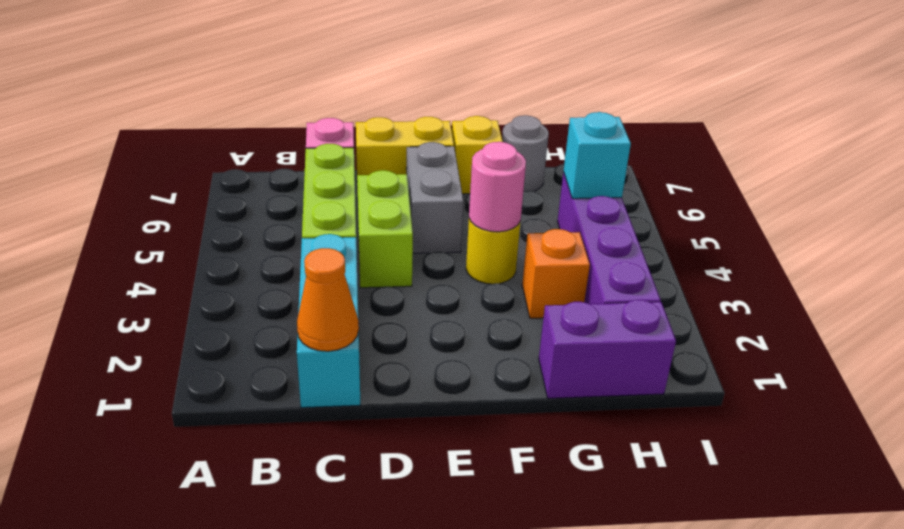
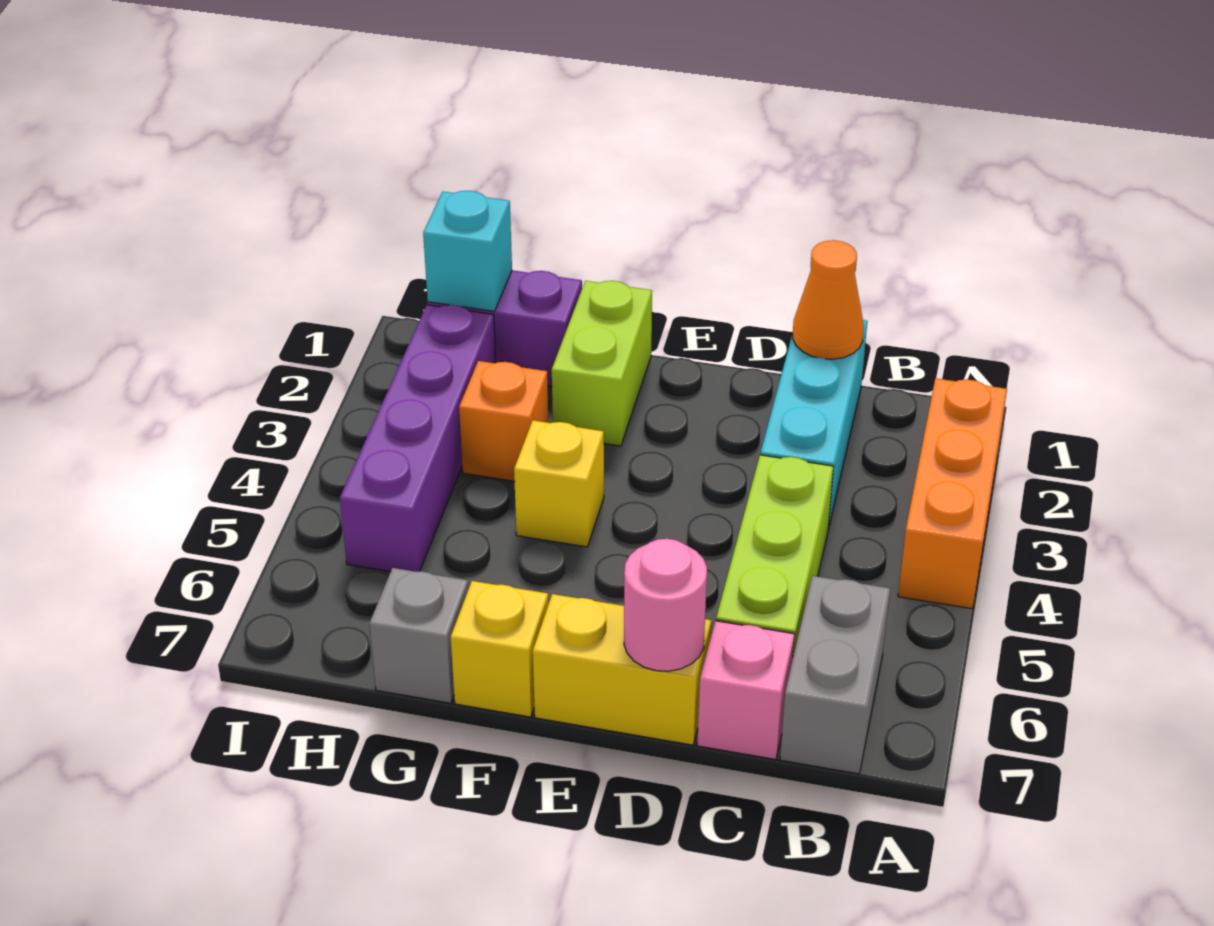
none -> orange 1x3 brick [898,378,1007,609]
lime 1x2 brick [357,170,413,288] -> lime 1x2 brick moved to [552,281,652,446]
grey 1x2 brick [406,142,463,253] -> grey 1x2 brick moved to [780,576,890,774]
yellow 1x1 round brick [466,219,520,284] -> yellow 1x1 brick [514,420,604,547]
pink 1x1 round brick [469,142,526,232] -> pink 1x1 round brick moved to [624,539,707,671]
grey 1x1 round brick [502,115,549,191] -> grey 1x1 brick [369,568,468,703]
cyan 1x1 brick [564,112,631,199] -> cyan 1x1 brick moved to [423,191,512,311]

